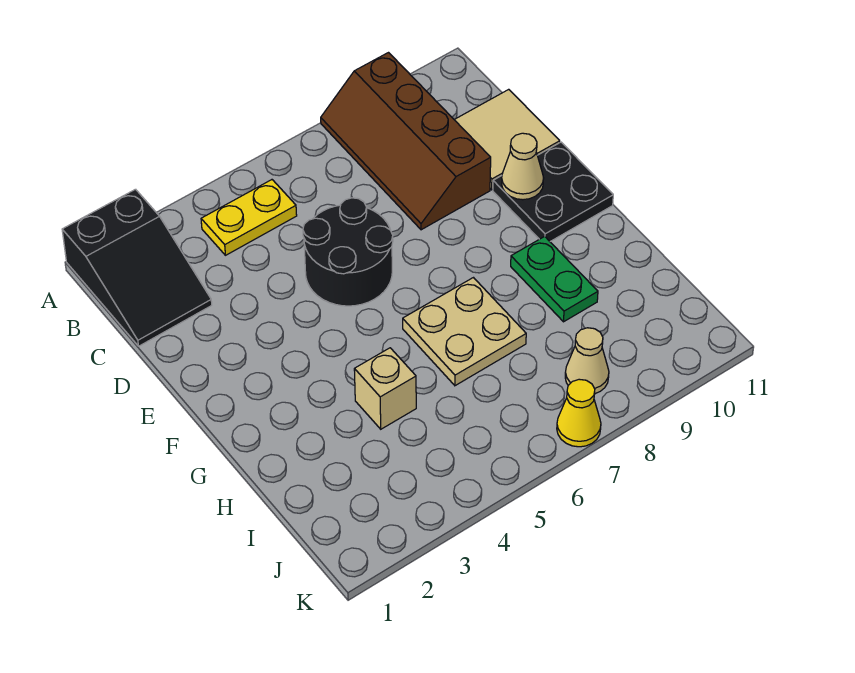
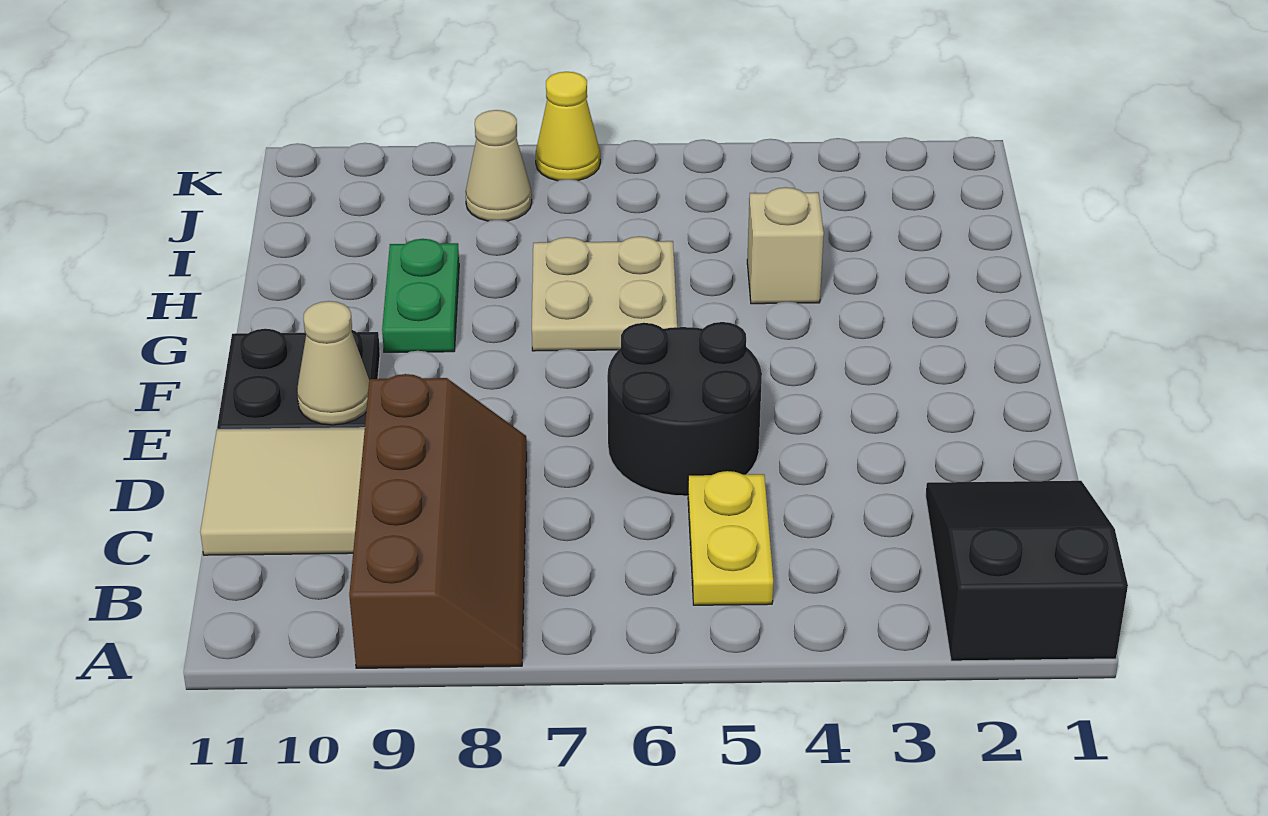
yellow 1x2 plate [201,180,297,255] -> yellow 1x2 plate turned to [688,471,773,605]

